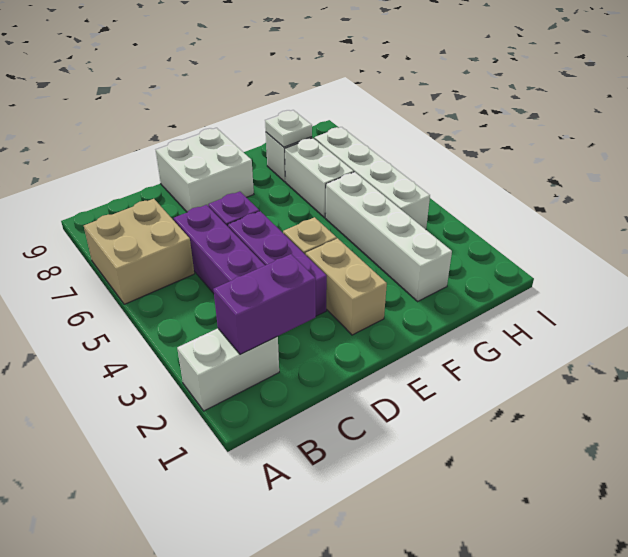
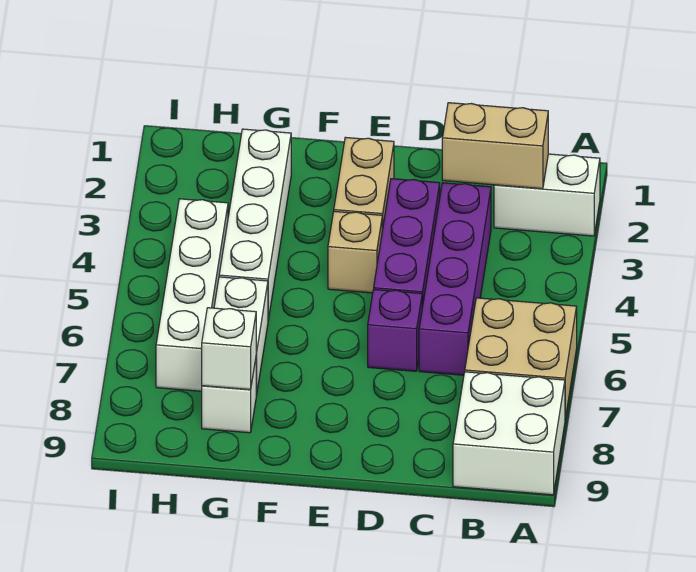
purple 1x2 brick [213,254,316,355] -> tan 1x2 brick [442,103,548,189]
white 2x2 brick [156,128,254,212] -> white 2x2 brick moved to [453,372,565,495]
white 1x1 plate [265,110,312,147] -> white 1x1 brick [202,308,256,390]

